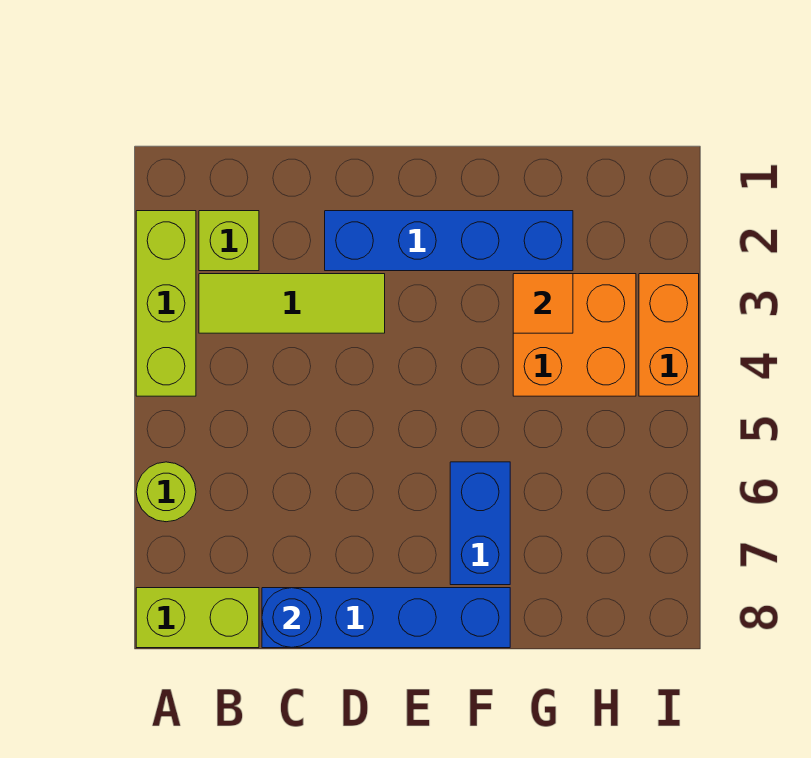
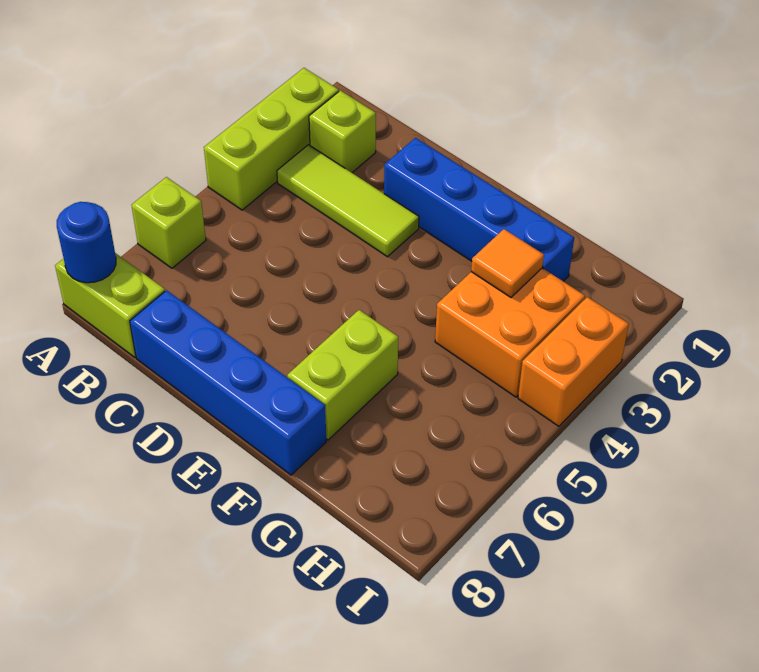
lime 1x1 round brick [136,462,196,522] -> lime 1x1 brick [132,177,206,268]
blue 1x1 round brick [262,588,322,648] -> blue 1x1 round brick moved to [57,202,116,283]
blue 1x2 brick [450,462,510,585] -> lime 1x2 brick [287,310,398,440]

